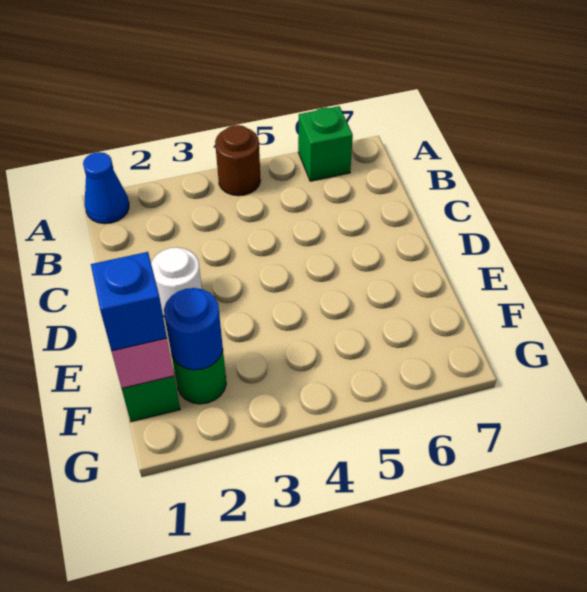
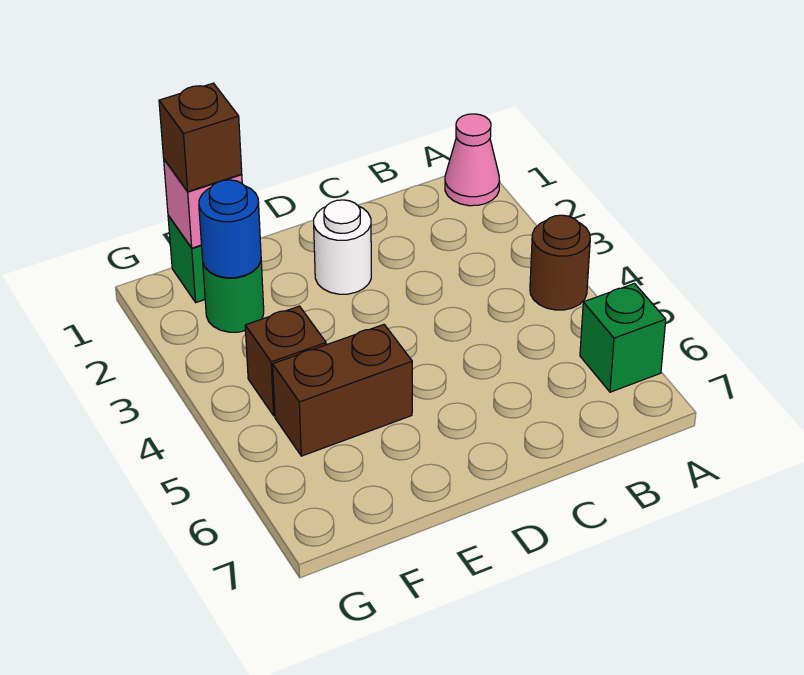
blue 1x1 cone [83,152,129,224] -> pink 1x1 cone [445,114,500,206]
none -> brown 1x2 brick [273,325,412,456]
blue 1x1 brick [91,252,167,351] -> brown 1x1 brick [159,83,242,192]
none -> brown 1x1 brick [245,306,326,416]

